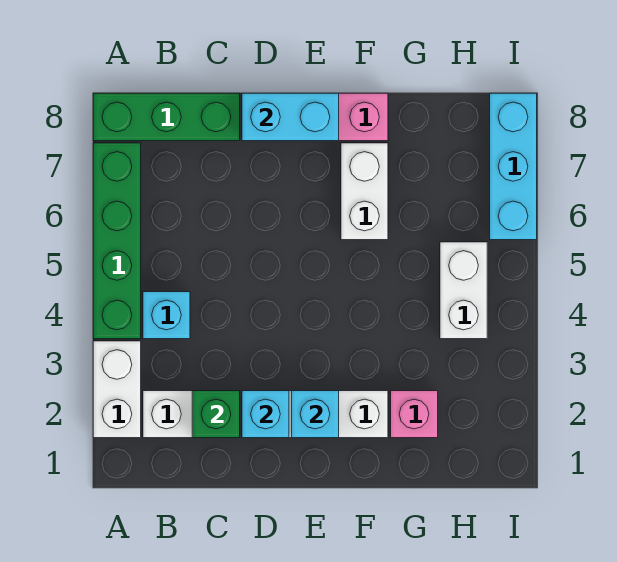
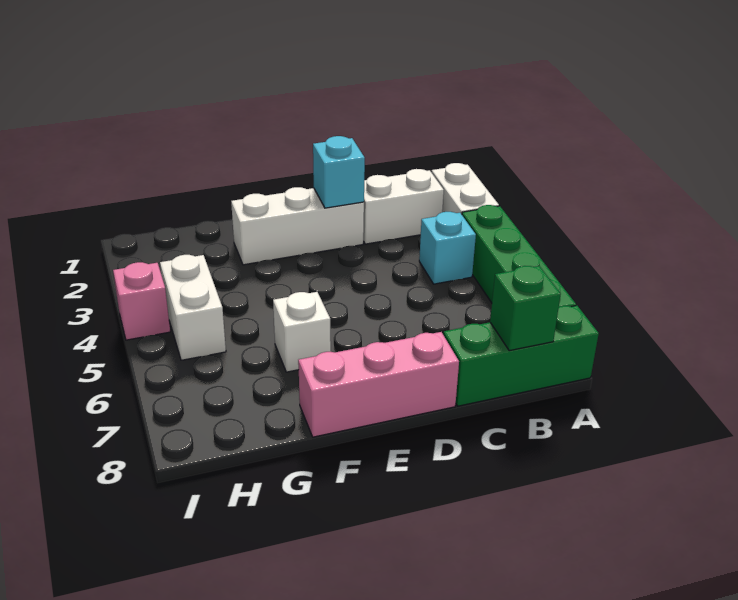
green 1x1 brick [192,391,240,438] -> green 1x1 brick moved to [490,266,561,351]
cyan 1x2 brick [242,93,339,141] -> none
cyan 1x1 brick [292,391,339,438] -> none
white 1x2 brick [341,143,388,240] -> white 1x1 brick [273,292,331,372]
pink 1x1 brick [391,391,438,438] -> pink 1x1 brick moved to [113,262,170,340]
cyan 1x3 brick [490,93,537,240] -> none

